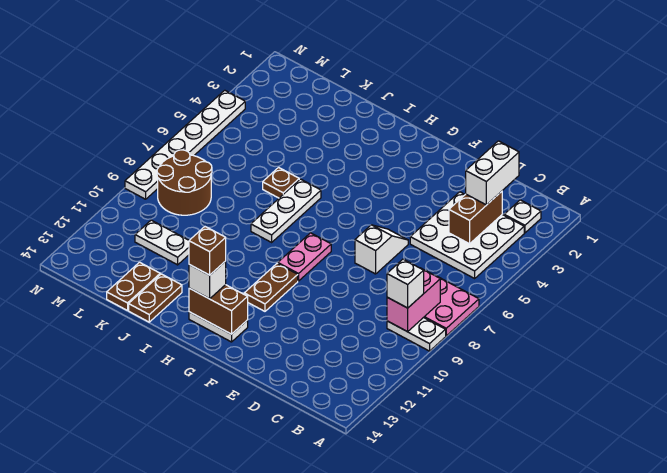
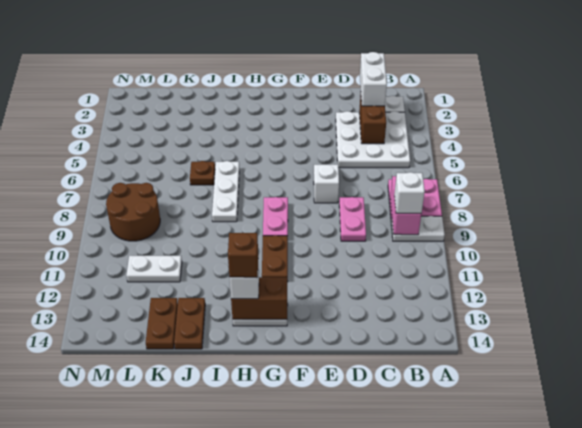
none -> pink 1x2 plate [339,197,366,241]
white 1x6 plate [125,90,245,199] -> none

